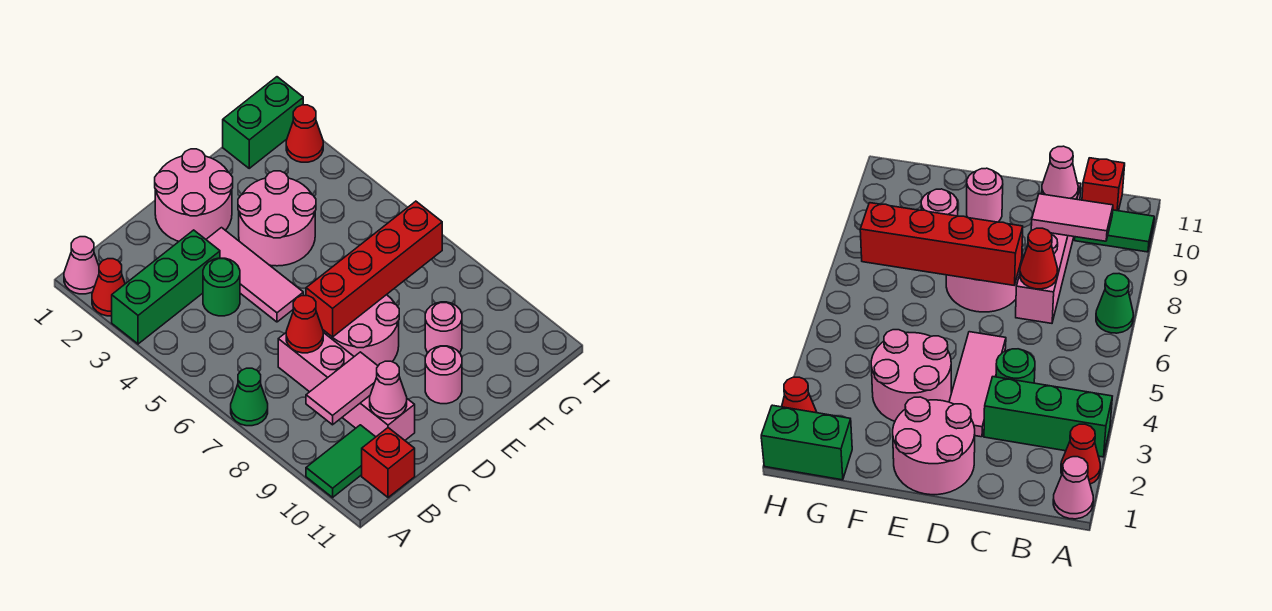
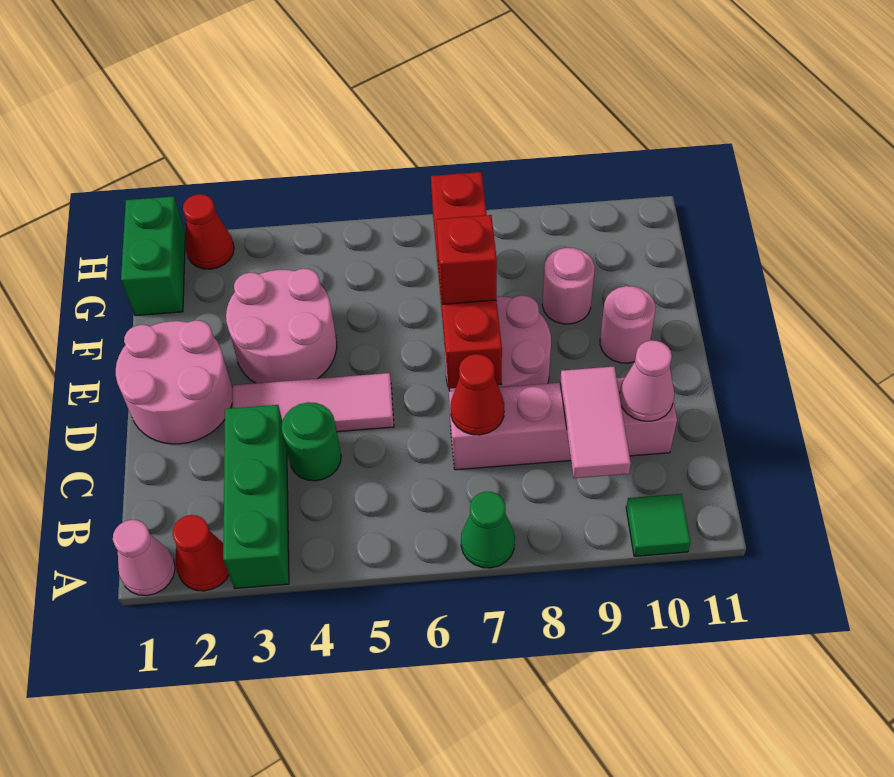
green 1x2 tile [306,425,375,497] -> green 1x1 tile [626,494,691,556]
red 1x1 brick [362,428,415,497] -> red 1x1 brick moved to [436,215,497,304]

